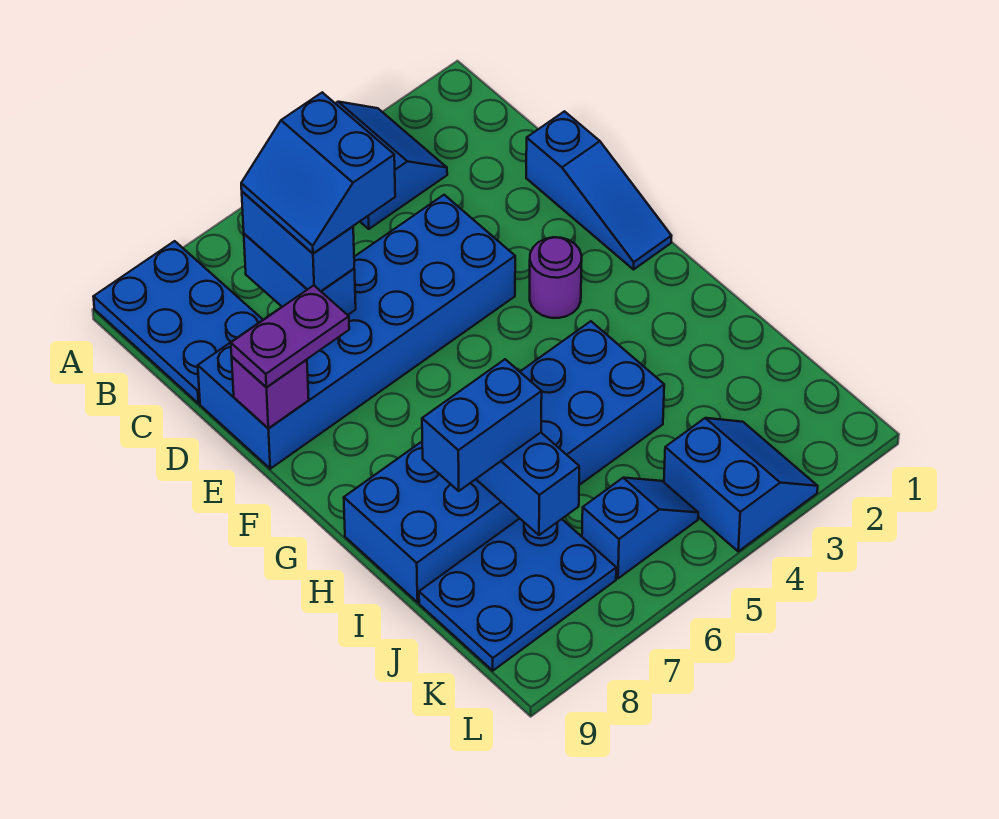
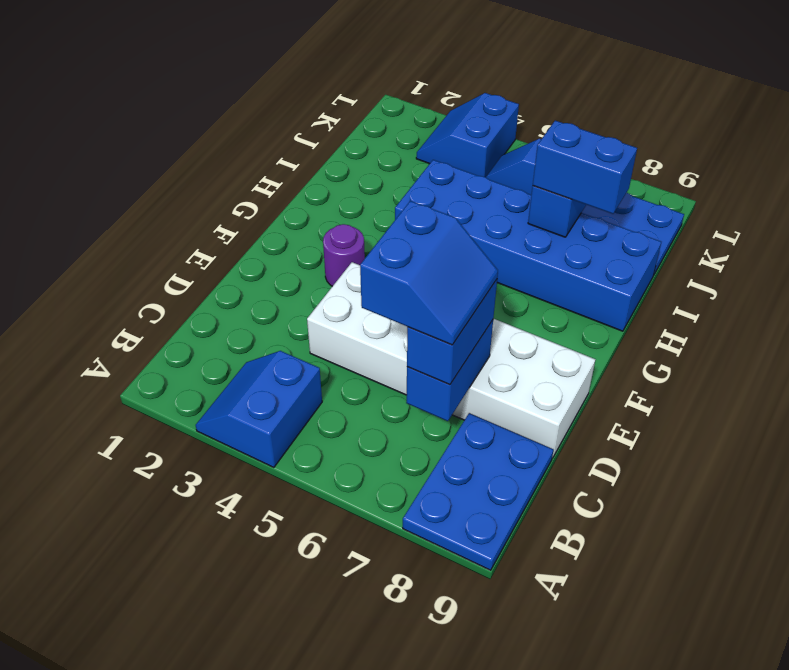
blue 1x3 slope [526,111,671,269] -> none
blue 2x6 brick [198,195,515,469] -> white 2x6 brick [307,262,596,458]
purple 1x2 plate [231,285,349,387] -> none
purple 1x1 brick [232,357,309,429] -> none

